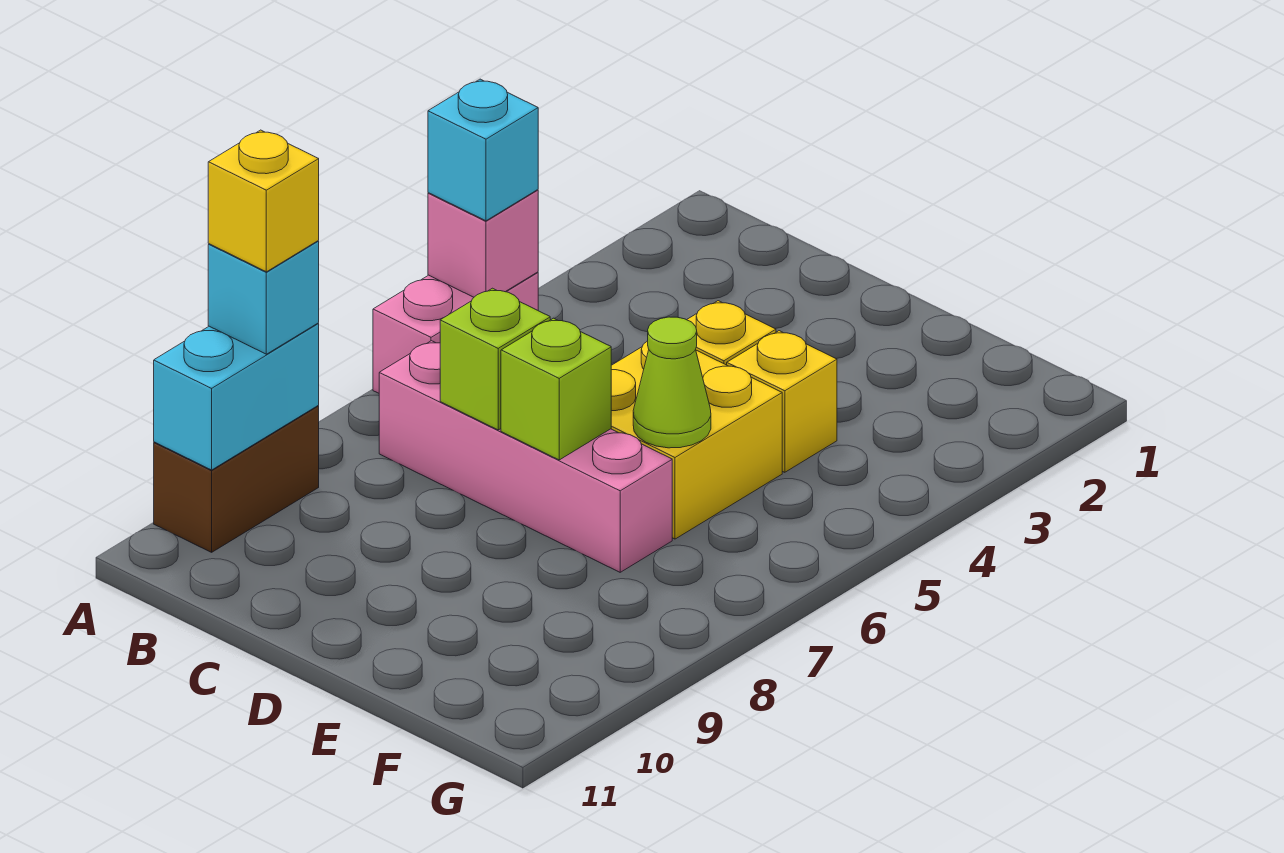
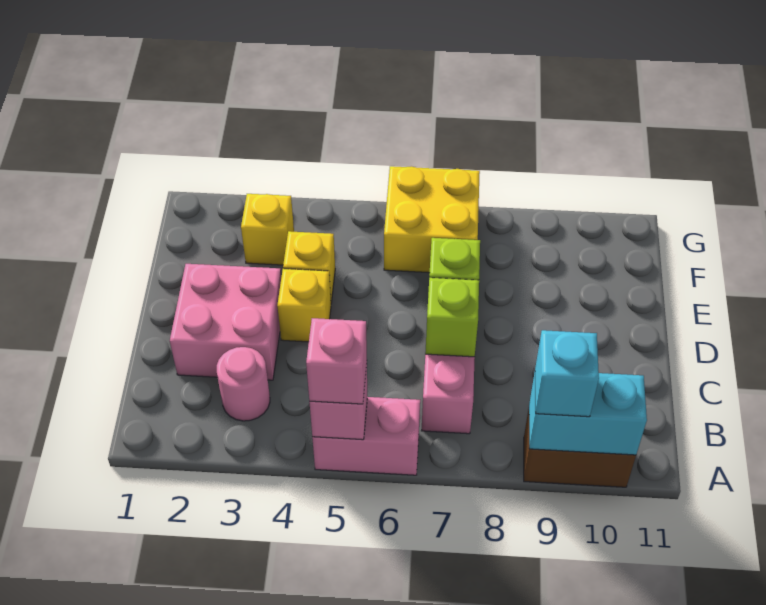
cyan 1x1 brick [428,79,538,221] -> pink 1x1 brick [306,318,367,404]
yellow 1x1 brick [208,130,319,272] -> yellow 1x1 brick moved to [241,194,294,265]
none -> pink 1x1 round brick [217,347,270,421]
none -> pink 2x2 brick [170,264,281,380]
yellow 2x2 brick [611,341,782,539] -> yellow 2x2 brick moved to [384,166,480,273]
lime 1x1 cone [633,317,711,448] -> none

